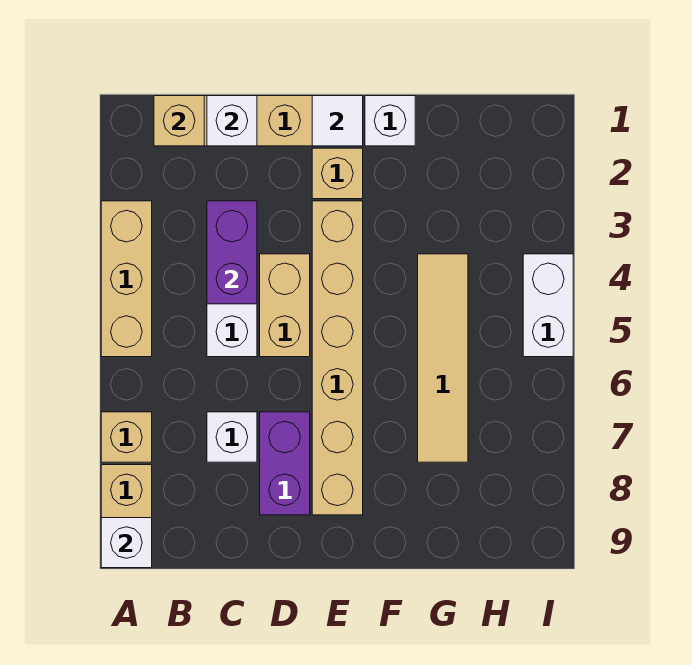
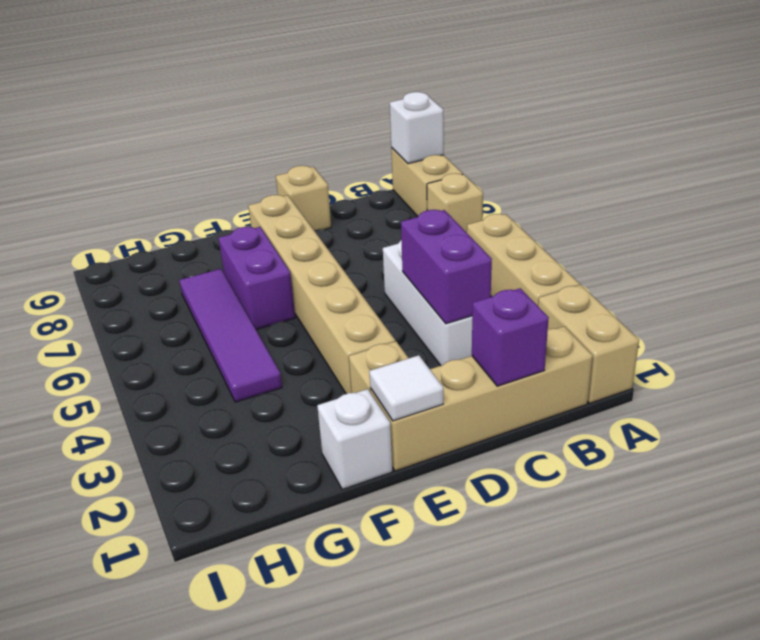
tan 1x1 brick [154,96,204,146] -> tan 1x1 brick moved to [276,166,331,230]
white 1x1 brick [207,96,257,146] -> purple 1x1 brick [472,288,549,386]
white 1x1 brick [207,412,257,462] -> none
tan 1x2 brick [260,254,310,357] -> tan 1x2 brick moved to [538,285,639,403]
purple 1x2 brick [260,412,310,515] -> purple 1x2 brick moved to [219,227,295,329]
tan 1x4 tile [418,254,468,462] -> purple 1x4 tile [179,269,282,402]
white 1x2 brick [523,254,573,357] -> none

